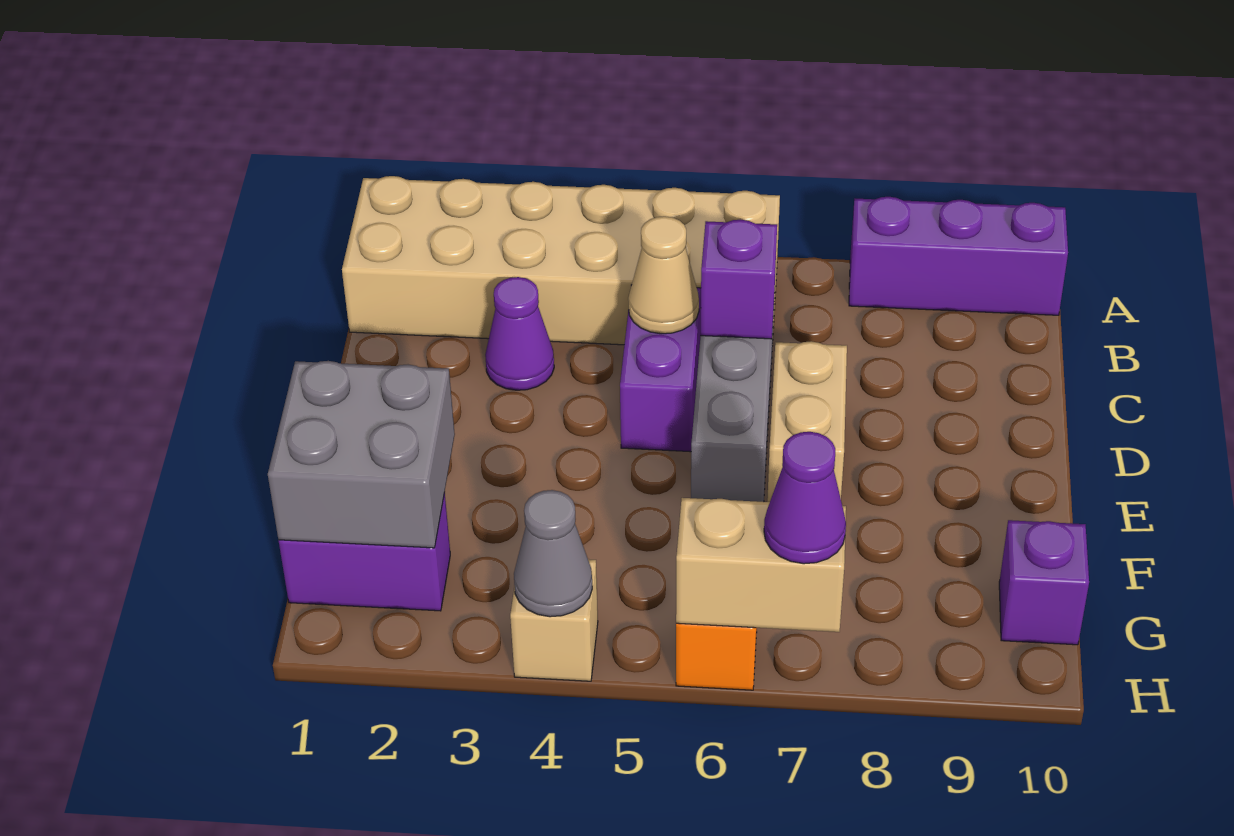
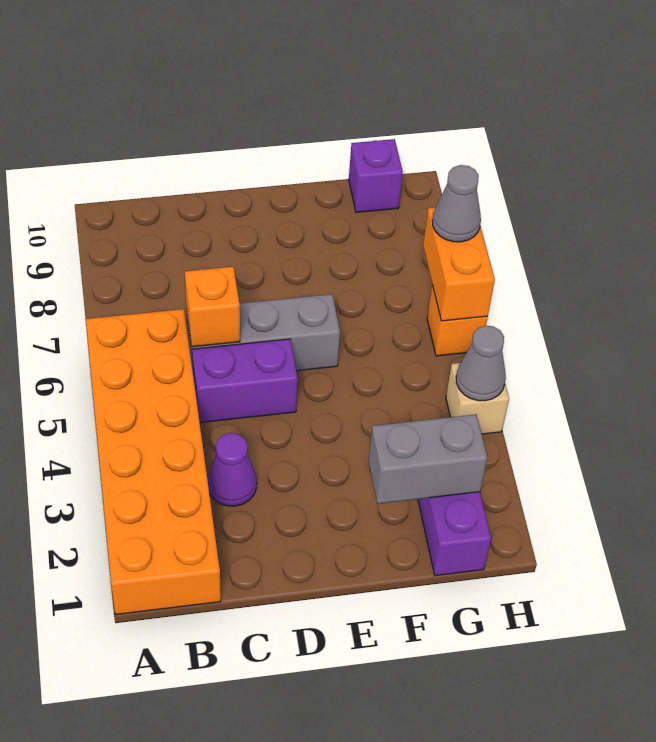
tan 2x6 brick [342,176,780,346] -> orange 2x6 brick [86,309,221,615]
purple 1x3 brick [849,197,1068,315] -> none
tan 1x1 cone [628,216,699,334] -> none
purple 1x1 brick [701,220,777,339] -> orange 1x1 brick [185,267,240,347]
tan 1x2 brick [767,341,847,502] -> none
grey 2x2 brick [268,361,455,548] -> grey 1x2 brick [369,414,487,504]
tan 1x2 brick [676,498,846,632] -> orange 1x2 brick [423,207,495,321]
purple 1x1 cone [764,432,846,564] -> grey 1x1 cone [432,165,481,242]

